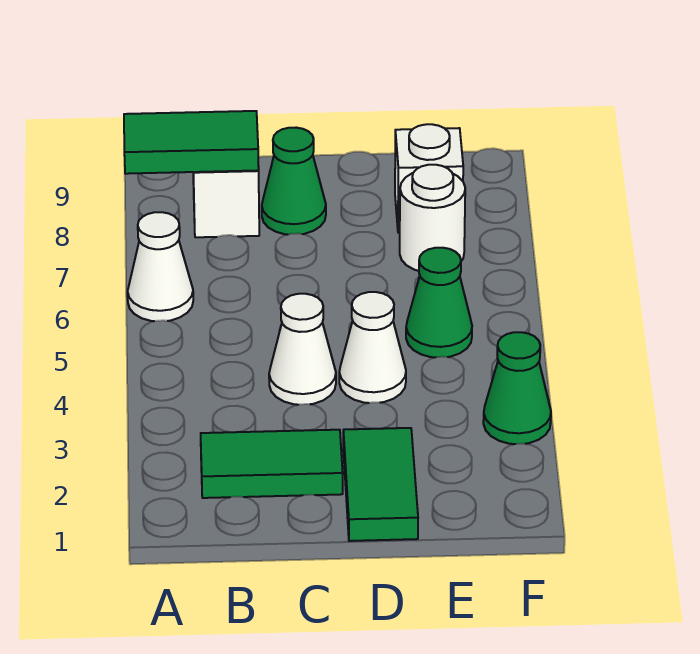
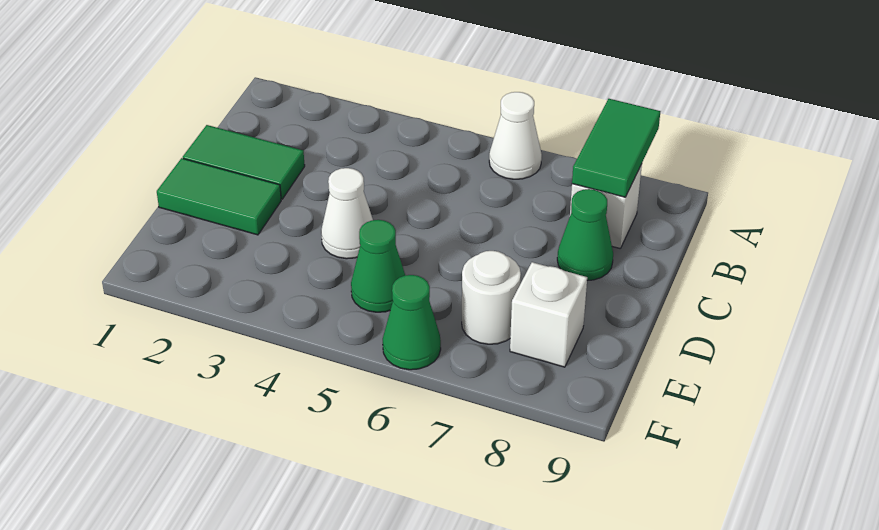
green 1x2 tile [201,430,343,498] -> green 1x2 tile turned to [183,125,305,199]
white 1x1 cone [269,294,336,405] -> none
green 1x1 cone [483,332,551,444] -> green 1x1 cone moved to [383,275,441,370]

